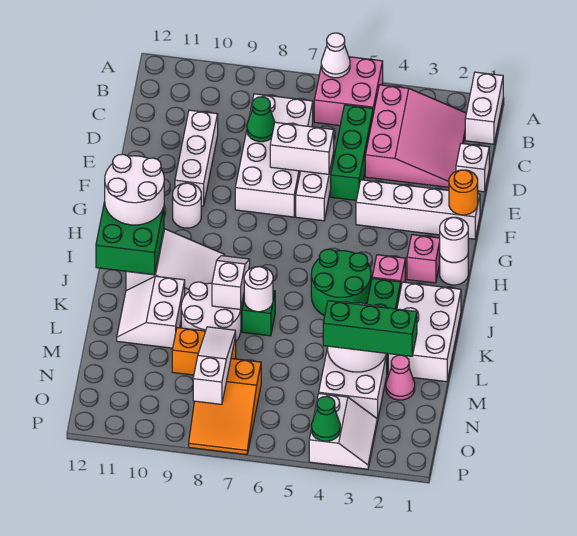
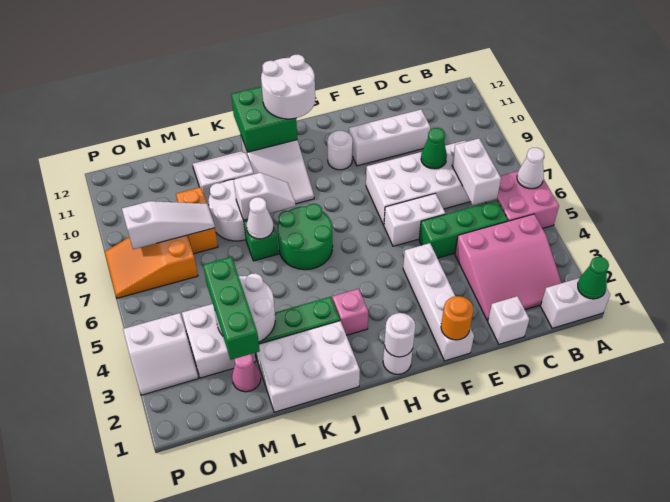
white 1x2 brick [270,122,334,174] -> white 1x2 brick moved to [452,139,501,205]
pink 1x1 brick [407,235,440,283] -> none
green 2x2 round brick [311,249,371,316] -> green 2x2 round brick moved to [277,204,333,270]
white 1x1 round brick [244,266,273,312] -> white 1x1 cone [247,197,274,239]
green 1x1 cone [311,396,340,441] -> green 1x1 cone moved to [578,257,609,299]

